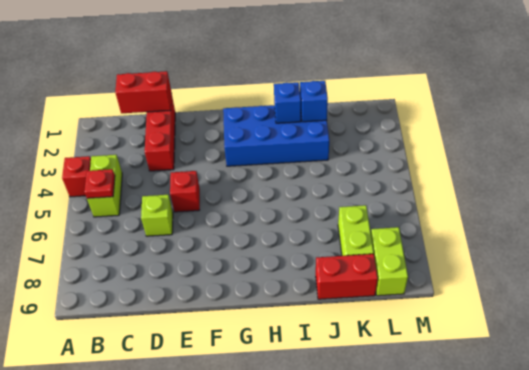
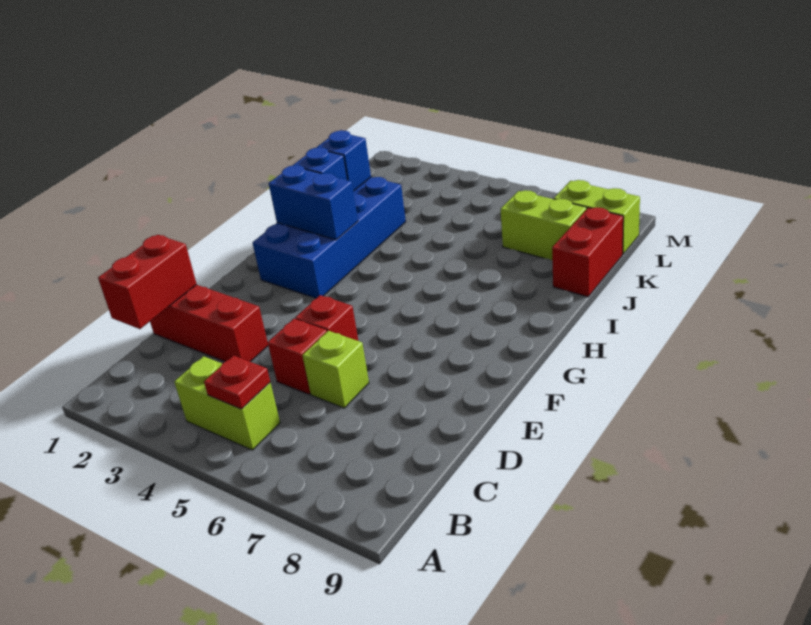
red 1x1 brick [62,156,91,197] -> red 1x1 brick moved to [268,319,327,394]
none -> blue 1x2 brick [269,165,358,240]

